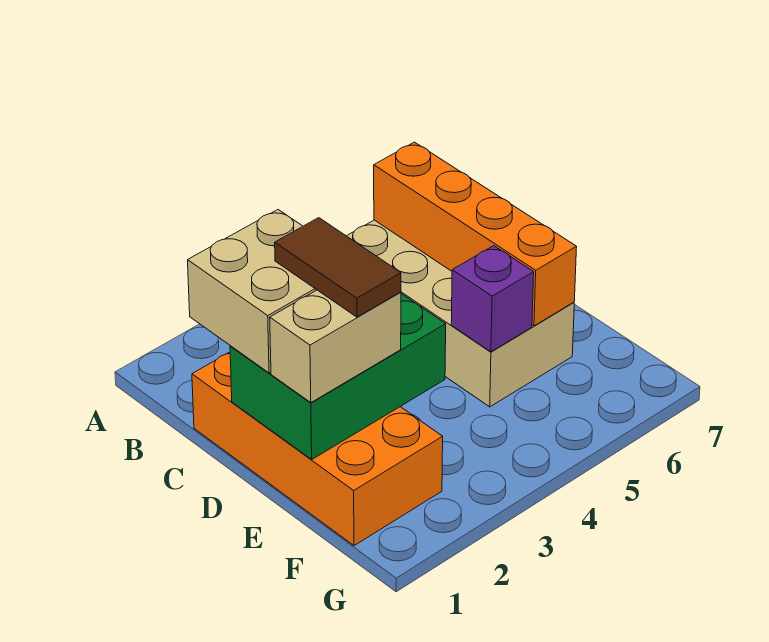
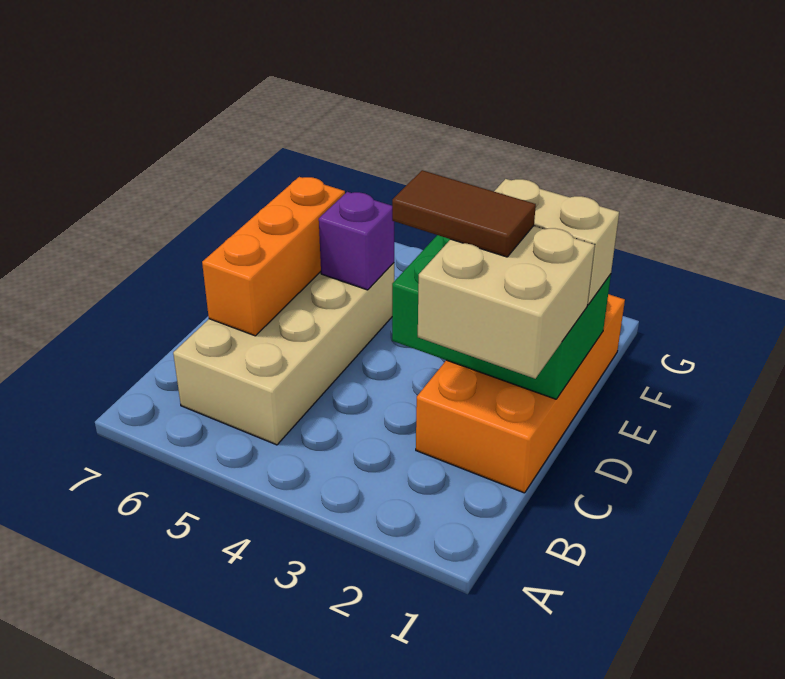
orange 1x4 brick [374,142,577,326] -> orange 1x3 brick [202,177,345,336]
brown 1x2 tile [275,218,401,317] -> brown 1x2 tile turned to [392,170,536,257]

